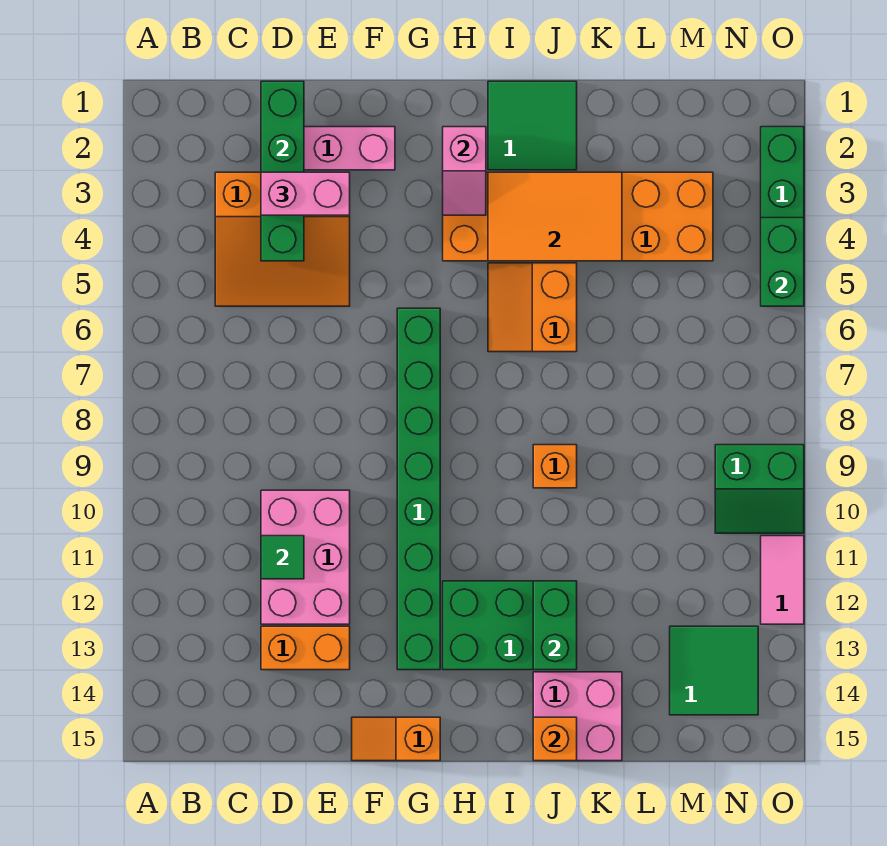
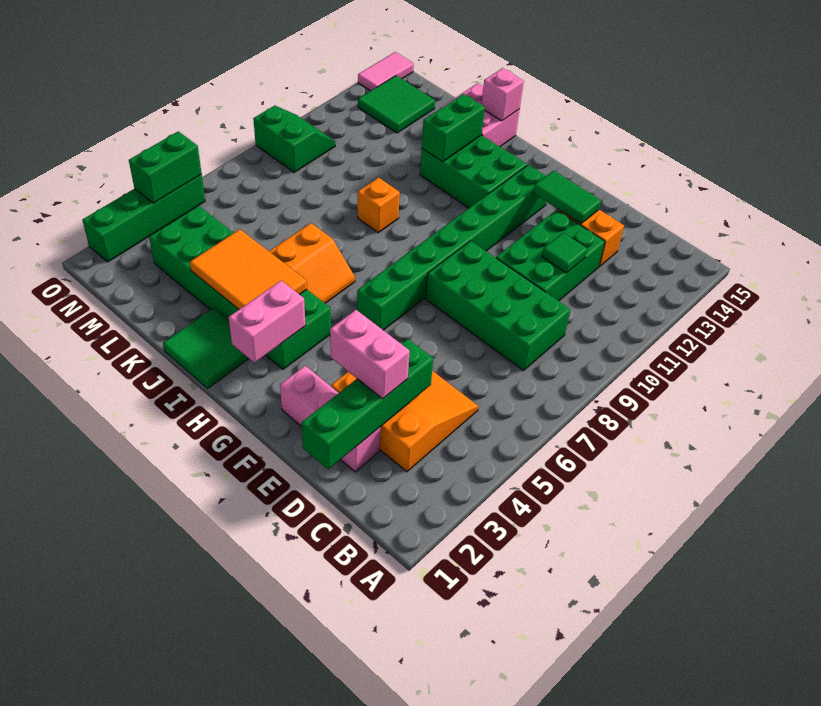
none -> green 2x4 brick [426,241,571,371]
pink 2x3 brick [261,490,350,624] -> green 2x3 brick [496,210,605,301]
none -> green 1x2 tile [533,171,601,224]
orange 1x2 slope [352,717,440,761] -> none
pink 1x2 slope [443,127,486,215] -> pink 1x2 brick [229,281,306,363]
orange 2x6 brick [443,172,713,261] -> green 2x6 brick [149,206,331,369]
orange 1x1 brick [533,717,577,761] -> pink 1x1 brick [481,68,524,121]
pink 1x2 tile [761,536,804,624] -> pink 1x2 tile moved to [358,52,414,91]

